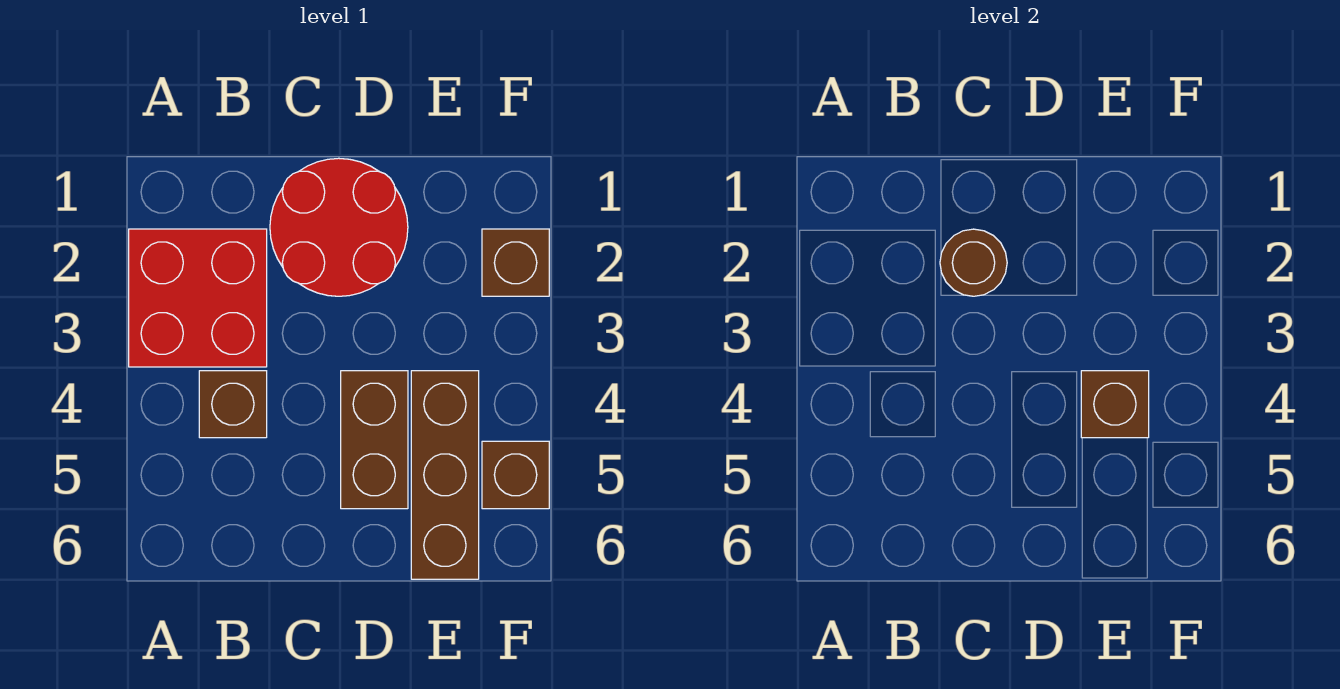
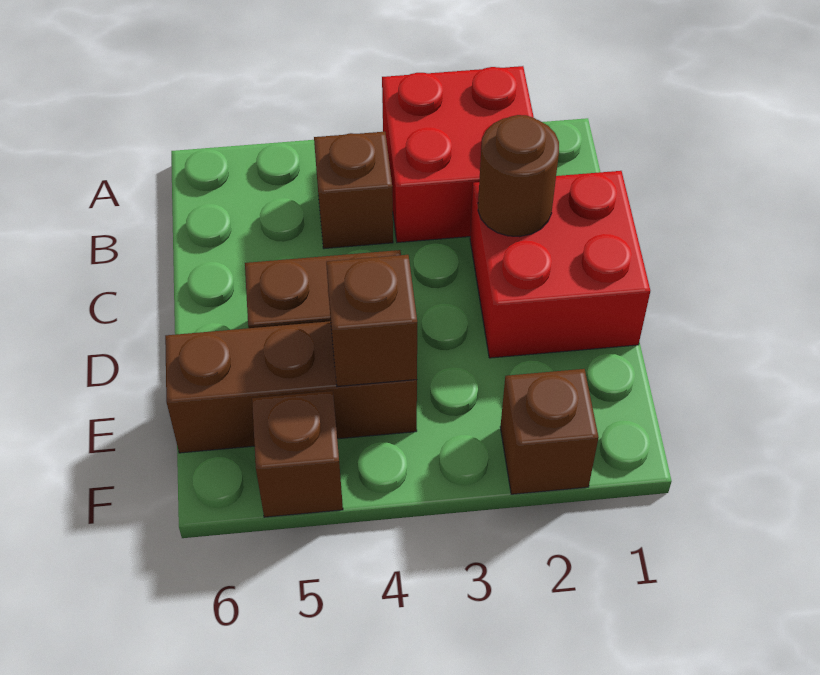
red 2x2 round brick [270,158,408,296] -> red 2x2 brick [470,171,650,358]

